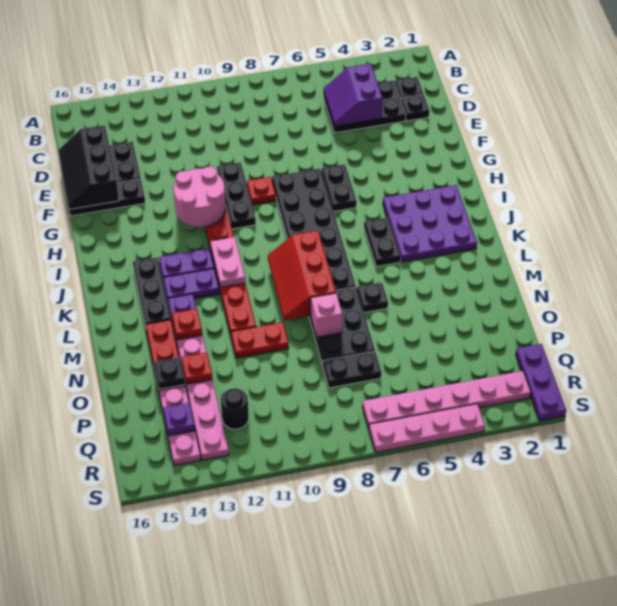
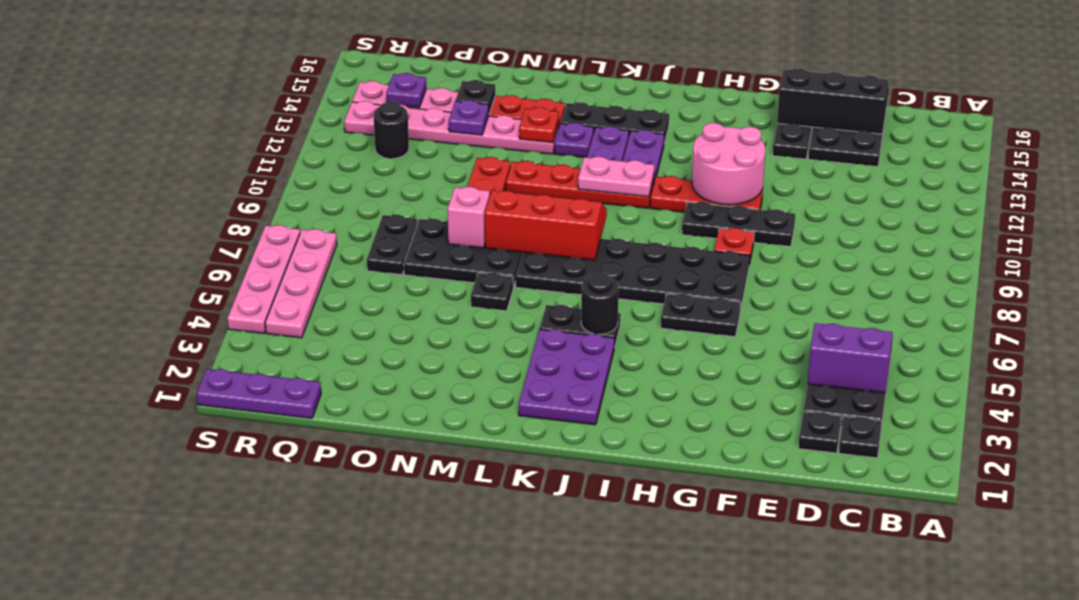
purple 3x3 plate [383,185,477,262] -> purple 2x3 plate [519,329,615,425]
none -> black 1x1 round brick [581,273,619,334]
red 1x1 plate [181,352,213,384] -> purple 1x1 plate [449,100,489,135]
pink 1x6 plate [362,371,531,428] -> pink 1x4 plate [265,229,337,338]

